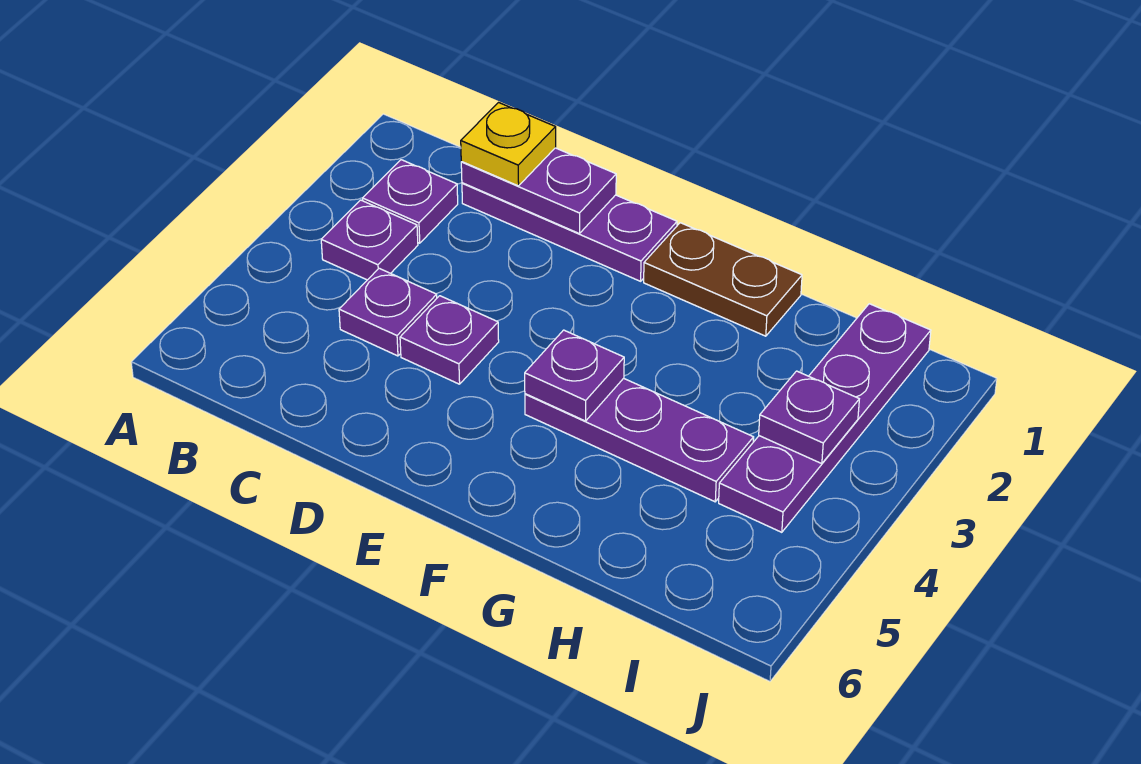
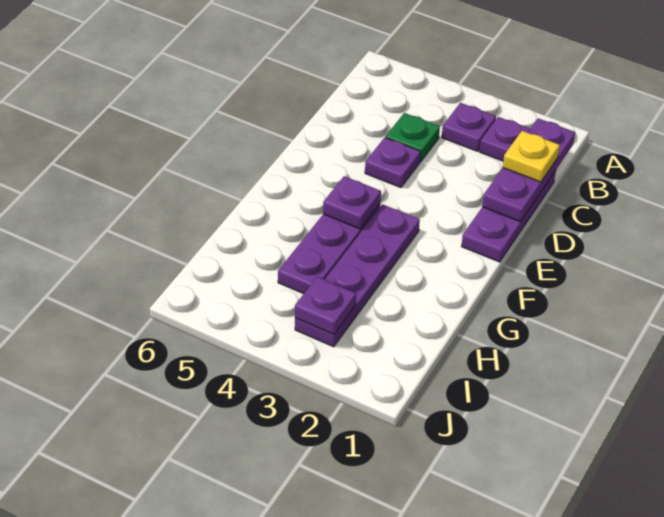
purple 1x2 plate [461,148,616,233] -> purple 1x3 plate [482,118,575,222]
purple 1x1 plate [339,268,437,356] -> green 1x1 plate [386,113,440,162]
brown 1x2 plate [644,223,802,336] -> none
purple 1x4 plate [719,304,931,532] -> purple 1x4 plate turned to [295,204,420,347]

